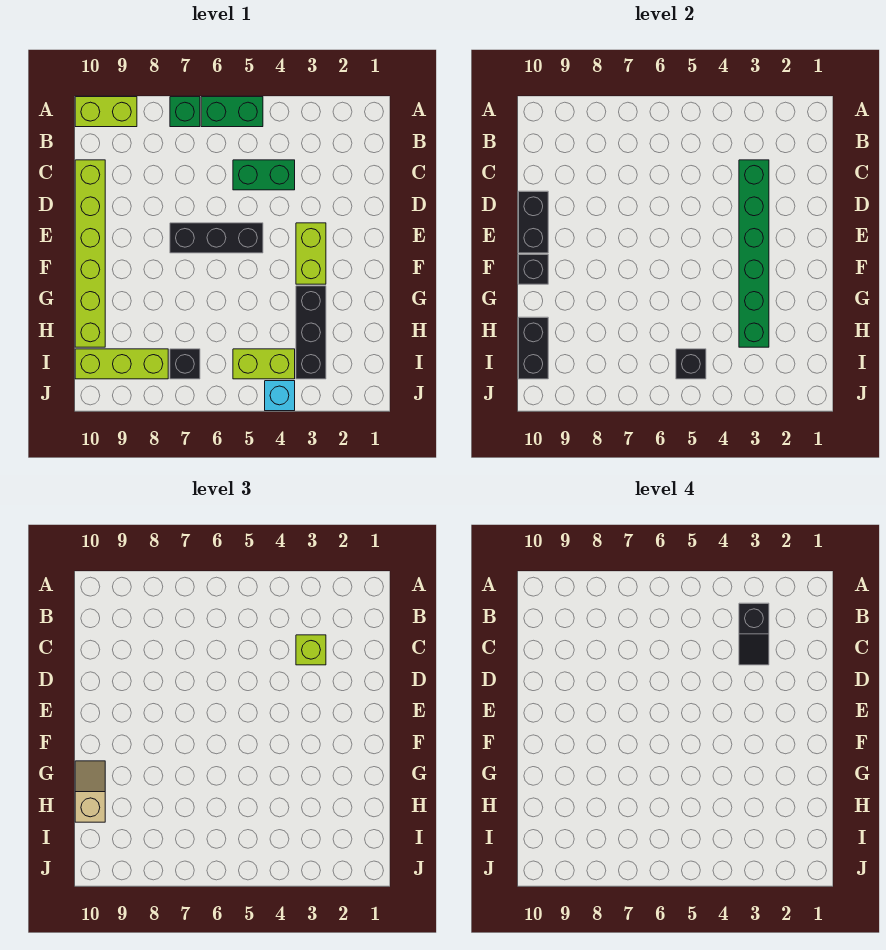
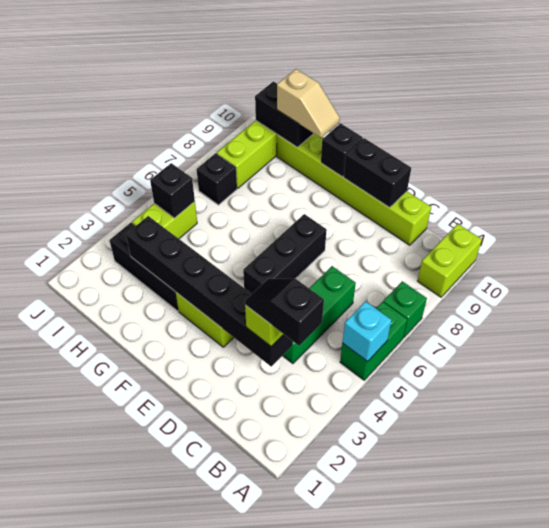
green 1x6 brick [739,160,769,347] -> black 1x6 brick [126,216,293,366]
green 1x2 brick [233,160,295,190] -> green 1x3 brick [283,266,356,364]
cyan 1x1 brick [265,381,295,411] -> cyan 1x1 brick moved to [342,301,391,362]

